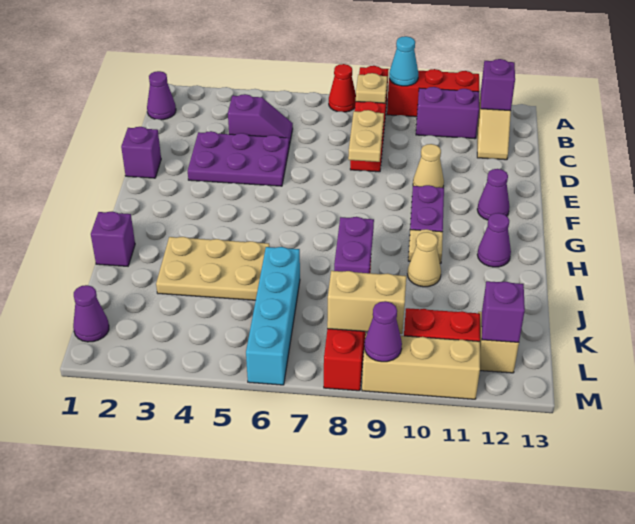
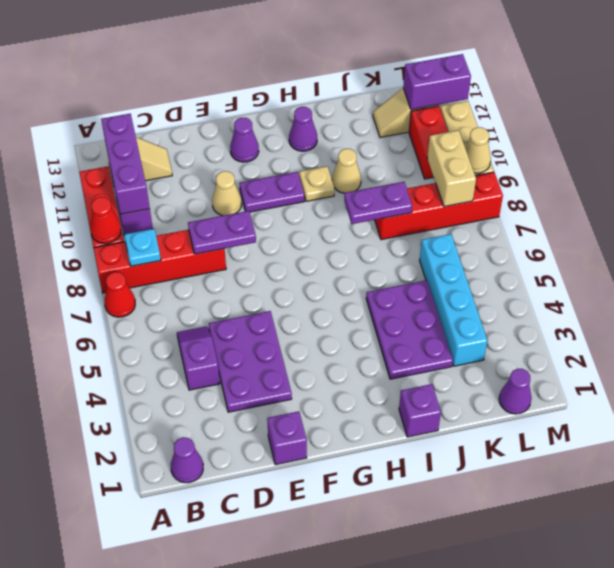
cyan 1x1 cone [389,36,418,86] -> red 1x1 cone [90,197,121,244]
tan 1x1 plate [356,73,387,103] -> cyan 1x1 plate [124,229,161,266]
purple 1x1 brick [481,59,515,111] -> purple 1x3 brick [101,114,150,214]
tan 1x2 plate [348,110,384,162] -> purple 1x2 plate [188,211,256,254]
tan 2x3 plate [156,237,270,300] -> purple 2x3 plate [366,280,453,379]
cyan 1x4 brick [246,247,300,385] -> cyan 1x4 brick turned to [420,234,487,366]
purple 1x1 brick [482,281,525,342] -> purple 1x2 brick [403,54,471,110]
purple 1x1 cone [364,301,402,362] -> tan 1x1 cone [465,127,491,173]

